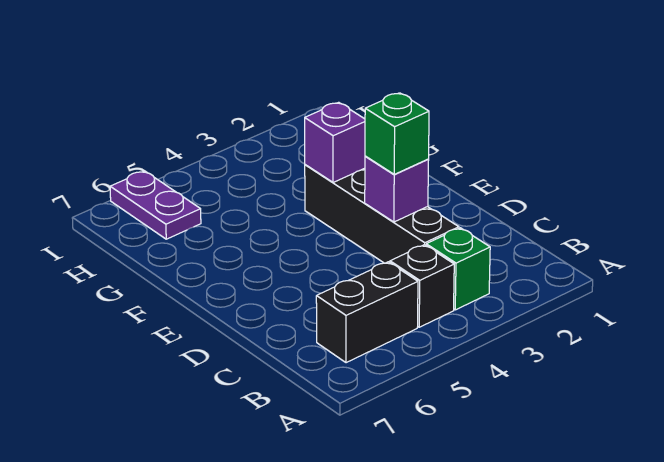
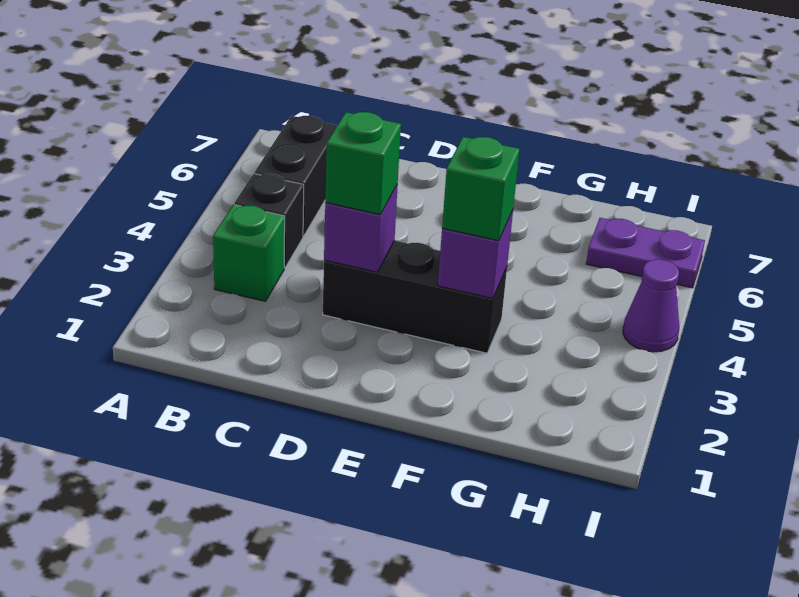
black 1x4 brick [305,165,459,263] -> black 1x3 brick [323,240,507,353]
none -> green 1x1 brick [442,137,520,241]
none -> purple 1x1 cone [623,259,679,352]

